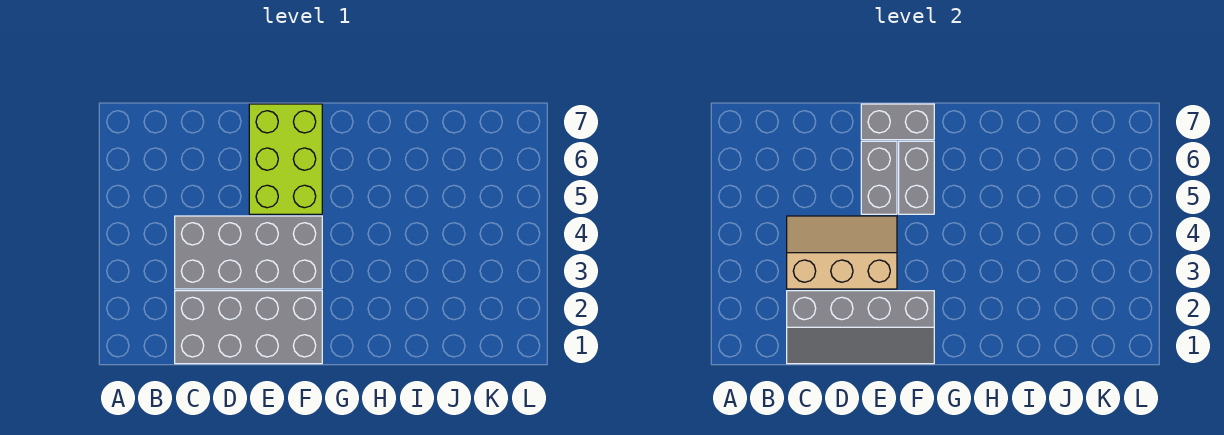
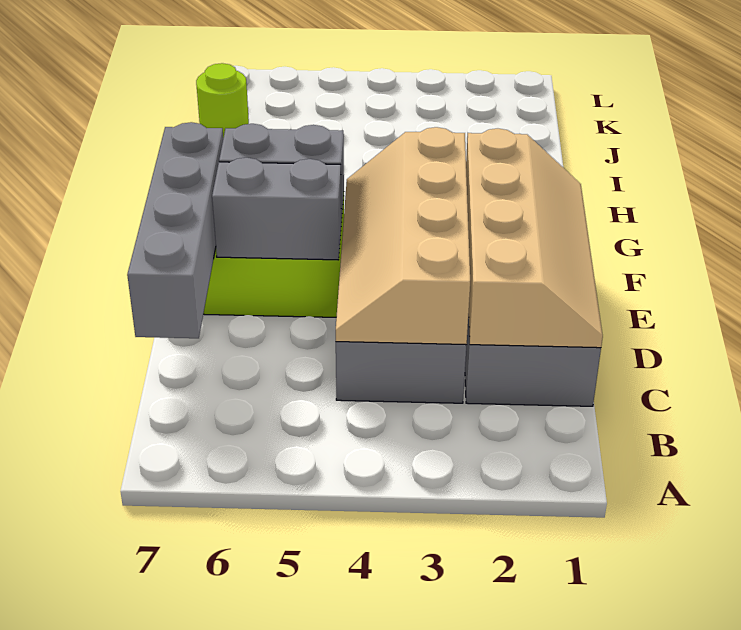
grey 2x4 slope [787,291,934,364] -> tan 2x4 slope [466,129,603,348]
tan 2x3 slope [787,216,897,289] -> tan 2x4 slope [336,127,470,345]
grey 1x2 brick [861,104,934,140] -> grey 1x4 brick [127,122,223,338]
none -> lime 1x1 round brick [196,63,249,138]

